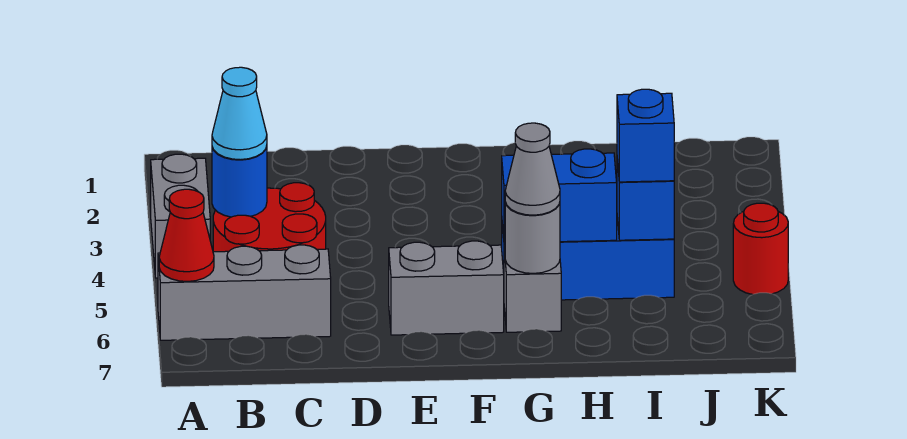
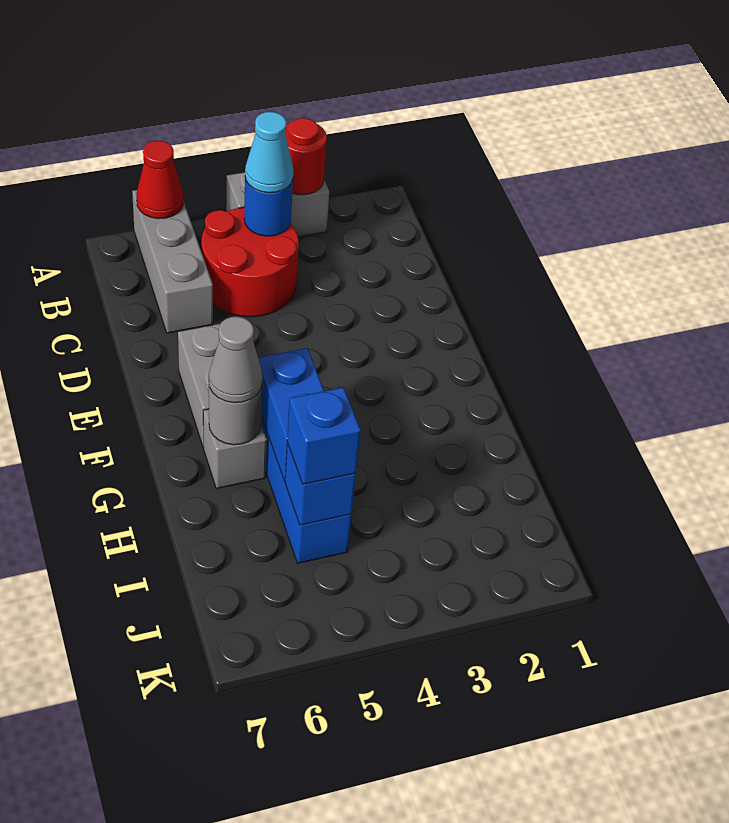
red 1x1 round brick [733,203,788,295] -> red 1x1 round brick moved to [285,118,327,195]

